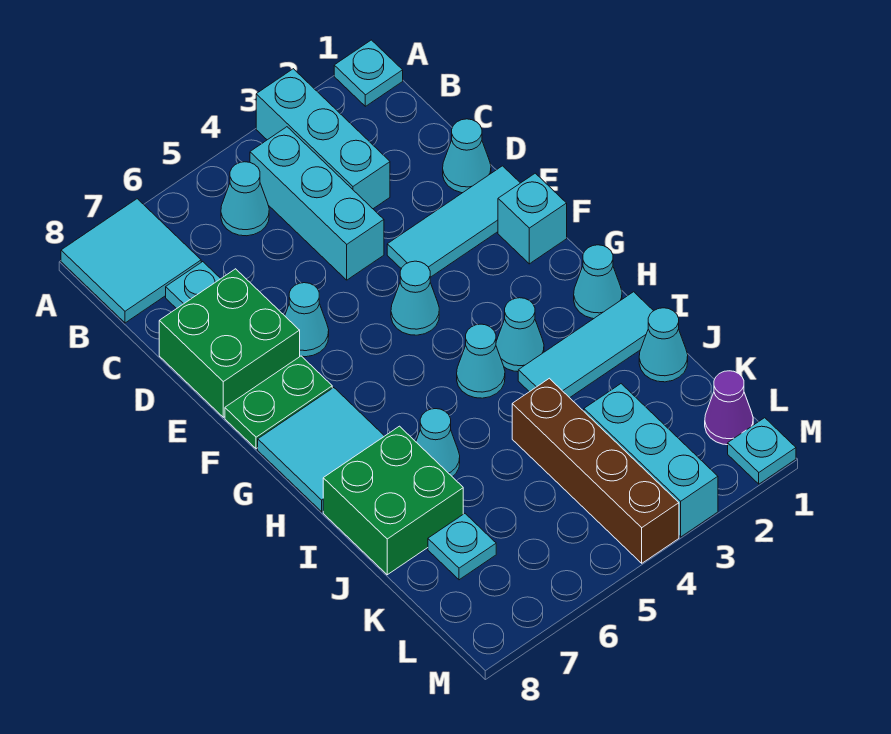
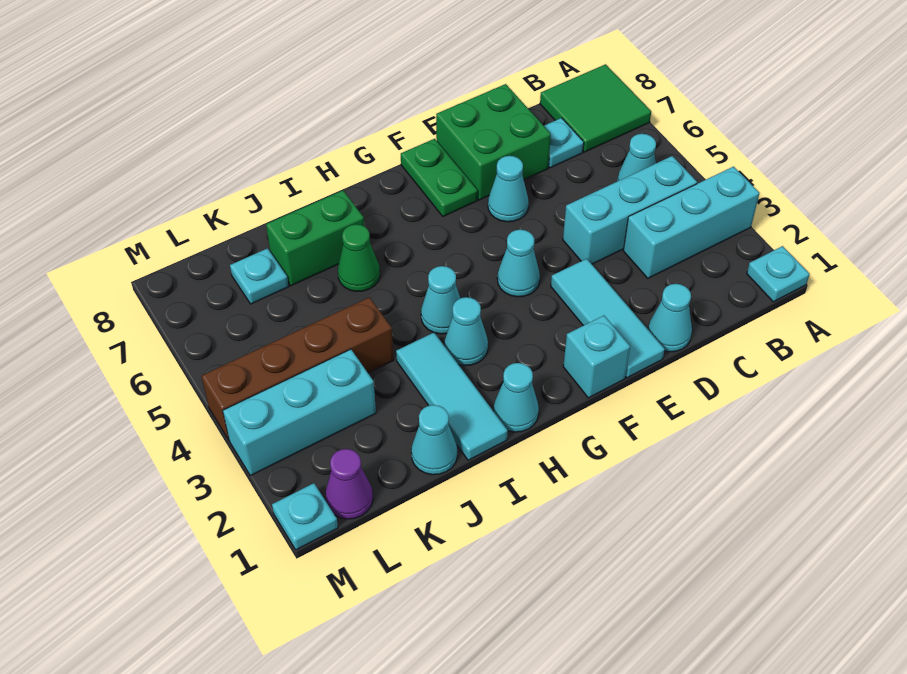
cyan 2x2 tile [61,199,201,323] -> green 2x2 tile [540,64,651,152]
cyan 2x2 tile [258,388,384,512] -> none
cyan 1x1 cone [416,409,460,477] -> green 1x1 cone [338,224,380,292]
green 2x2 brick [323,426,463,575] -> green 1x2 brick [266,190,364,286]

